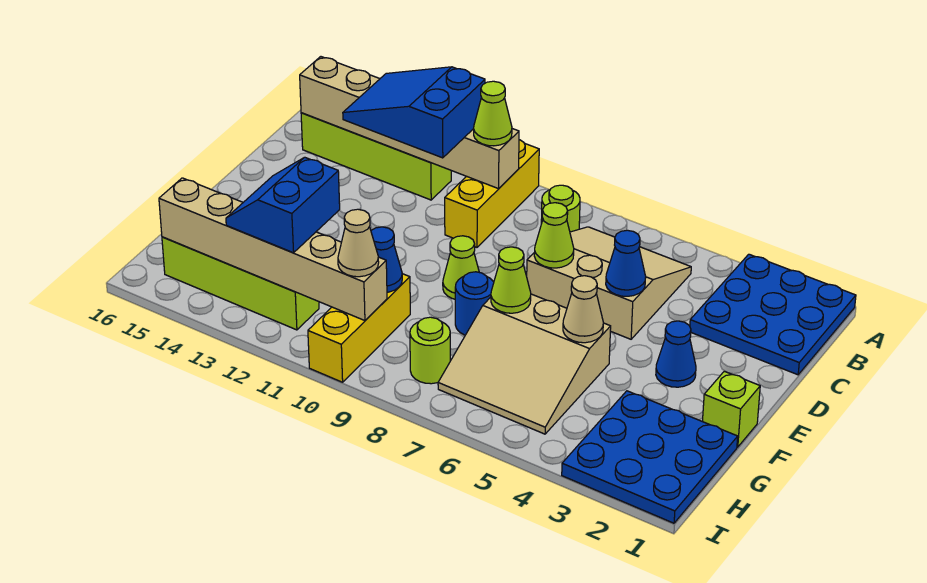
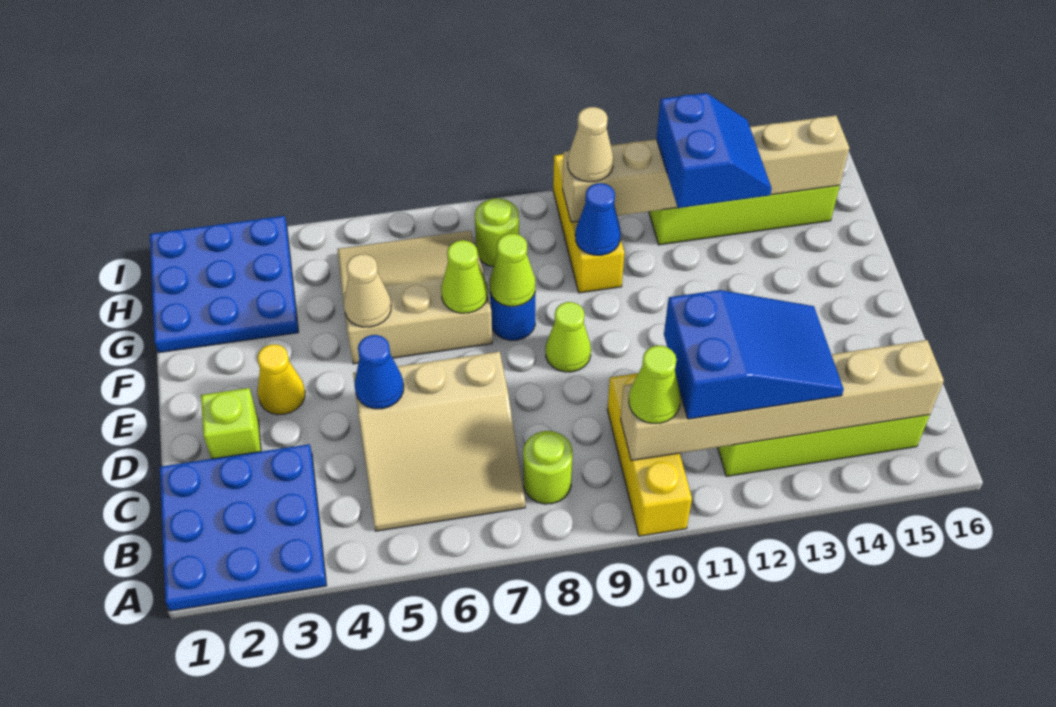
lime 1x1 cone [534,203,574,268] -> lime 1x1 cone moved to [490,234,535,306]
blue 1x1 cone [656,321,696,387] -> yellow 1x1 cone [257,344,305,415]
lime 1x1 brick [702,371,760,447] -> lime 1x1 brick moved to [201,388,261,459]

